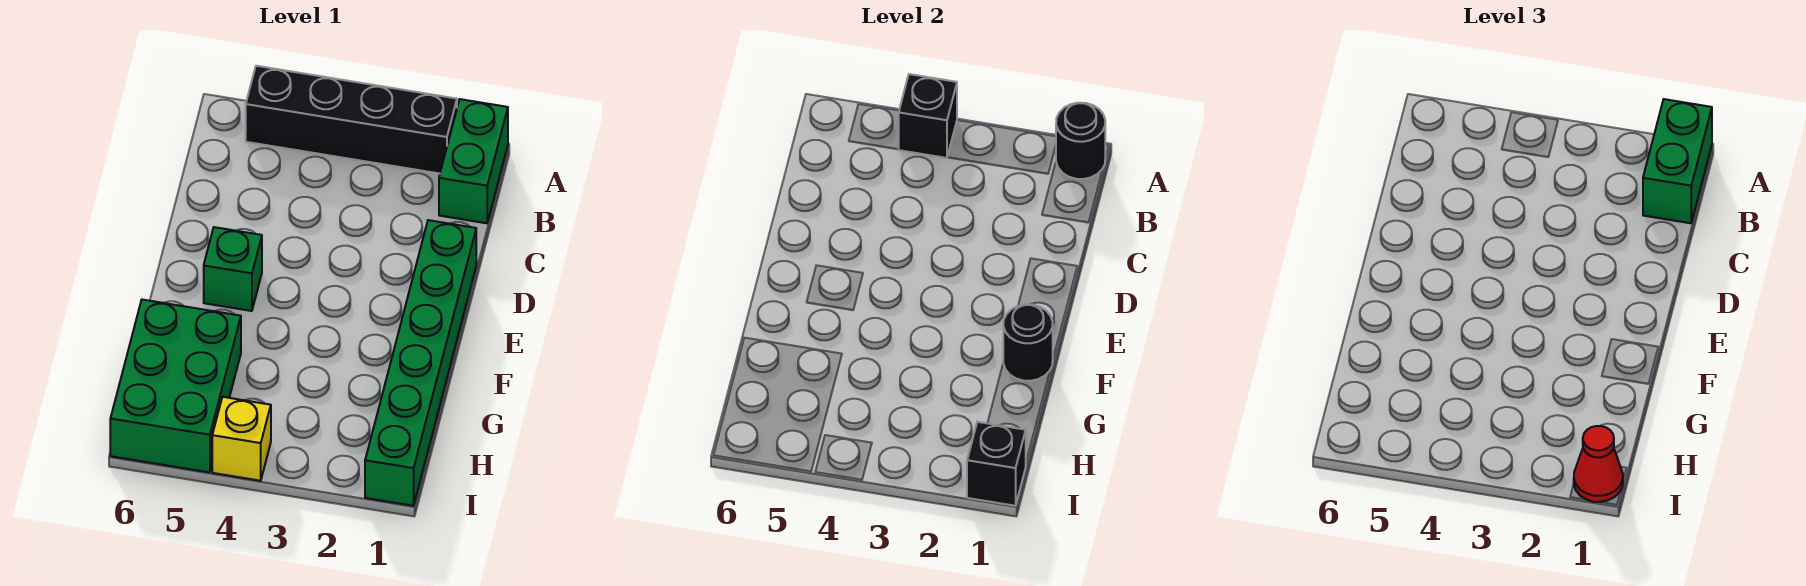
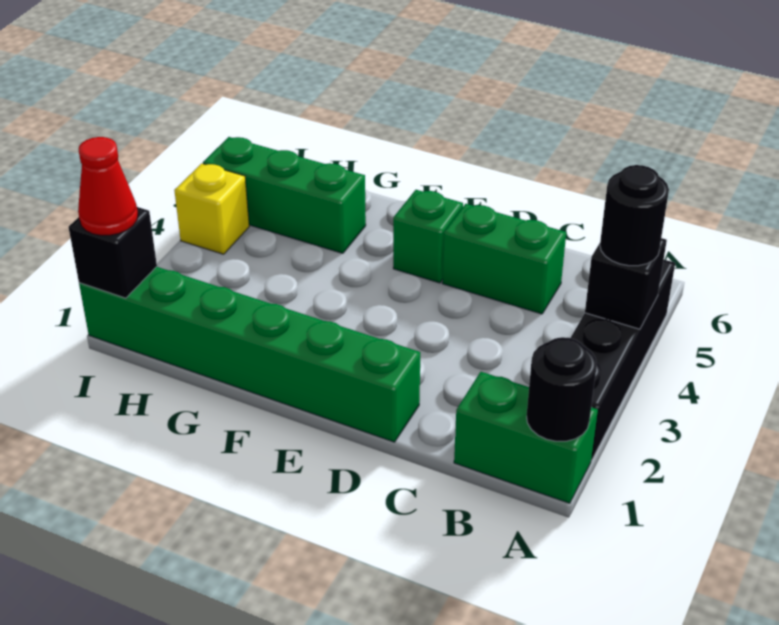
green 1x2 brick [1643,99,1712,223] -> green 1x2 brick moved to [442,204,566,314]
black 1x1 round brick [1003,304,1053,381] -> black 1x1 round brick moved to [600,165,669,266]
green 2x3 brick [110,300,241,472] -> green 1x3 brick [203,137,366,253]

